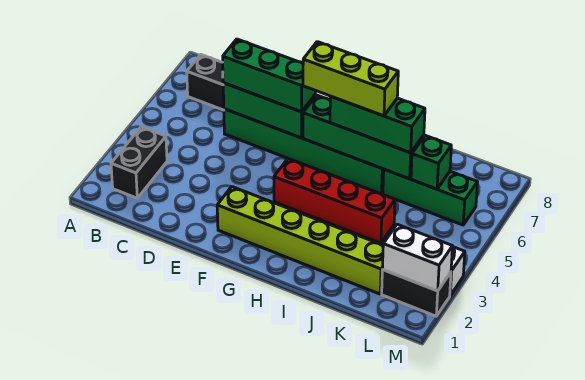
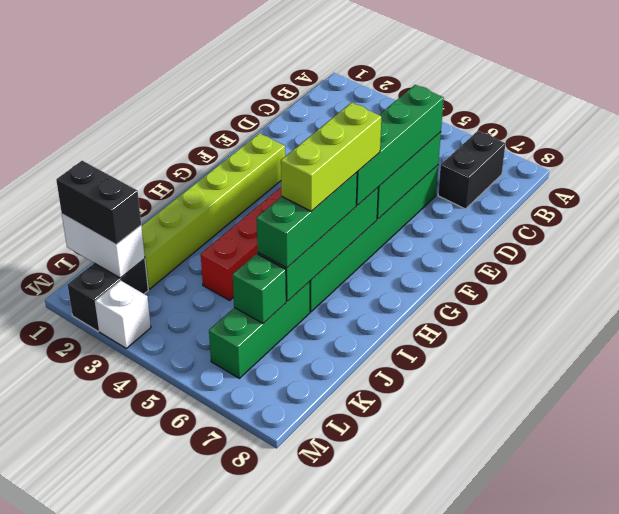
black 1x2 brick [111,127,167,198] -> black 1x2 brick moved to [56,161,141,245]
green 1x3 brick [223,39,315,112] -> green 1x4 brick [356,85,444,205]
white 1x2 brick [382,224,453,291] -> white 1x2 brick turned to [62,214,145,278]

